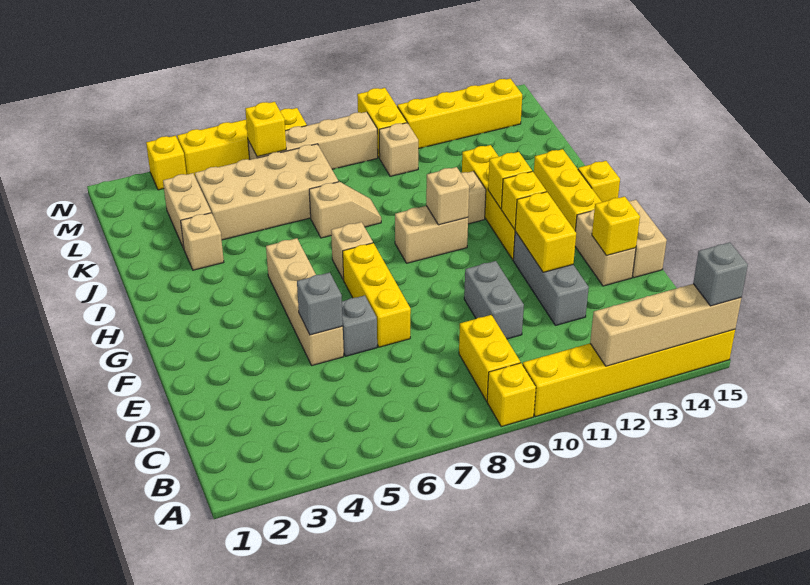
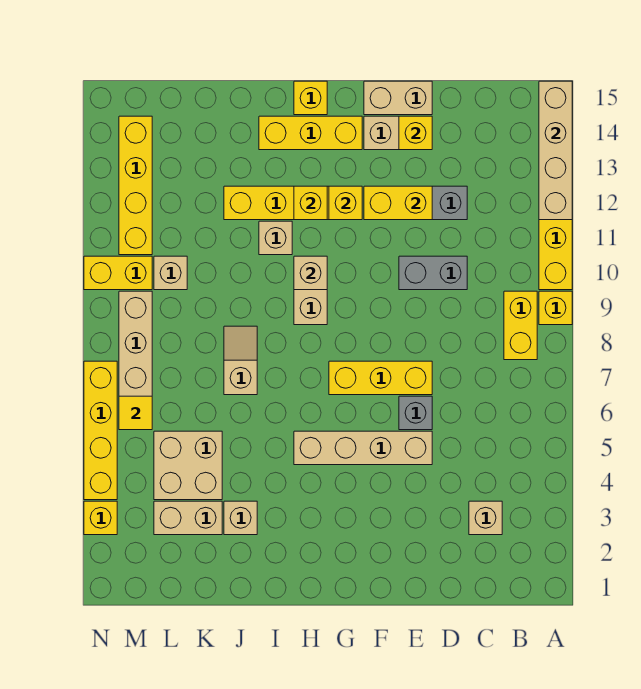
grey 1x1 brick [693,242,748,306] -> none
yellow 1x2 brick [459,315,520,401] -> yellow 1x2 brick turned to [504,291,537,360]
grey 1x1 brick [297,273,343,335] -> none
tan 1x1 brick [331,222,373,280] -> tan 1x1 brick moved to [469,501,502,535]
tan 2x4 brick [195,144,338,240] -> tan 2x2 brick [154,431,222,500]
yellow 1x1 brick [245,102,286,157] -> yellow 1x1 tile [119,396,152,430]

